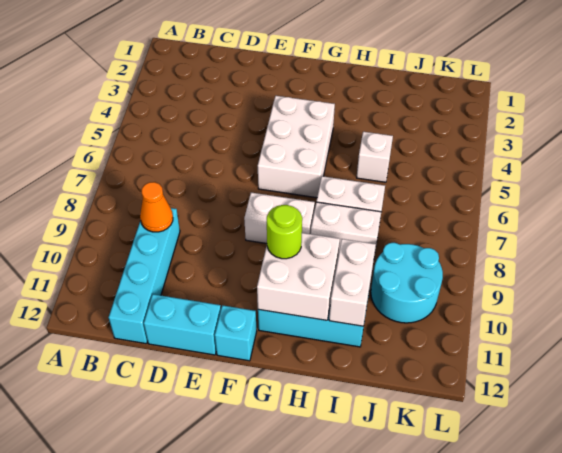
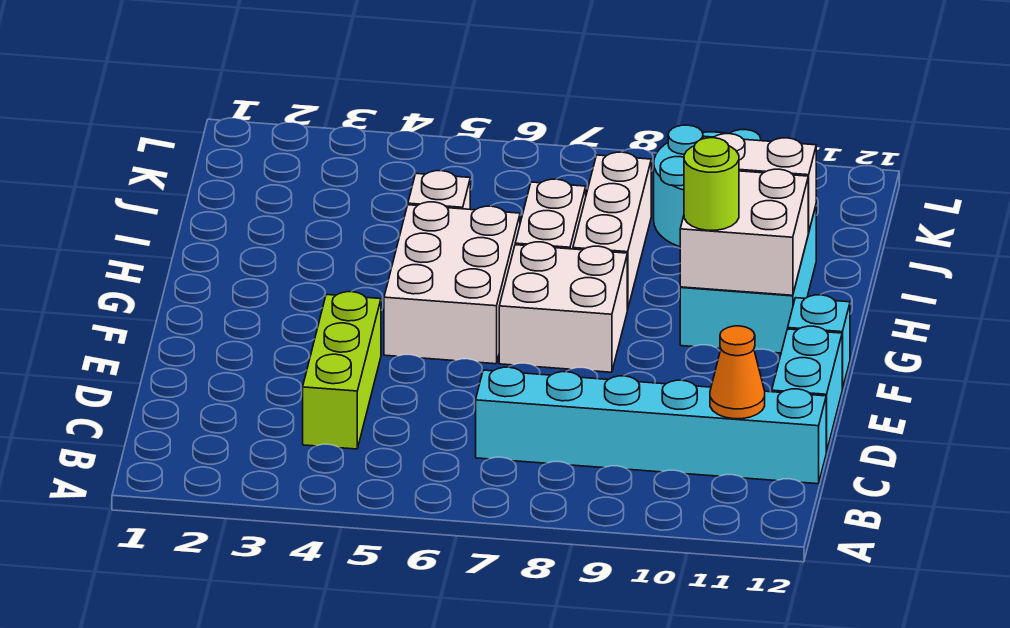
none -> lime 1x3 brick [303,292,381,449]
cyan 1x4 brick [109,208,180,344] -> cyan 1x6 brick [476,367,826,484]
orange 1x1 cone [140,182,173,232] -> orange 1x1 cone moved to [710,326,765,419]
white 2x3 brick [258,96,335,198] -> white 2x3 brick turned to [384,202,520,364]
white 1x2 brick [244,193,315,244] -> white 2x2 brick [499,242,627,372]
white 1x2 brick [311,202,381,257] -> white 1x3 brick [573,152,651,310]

